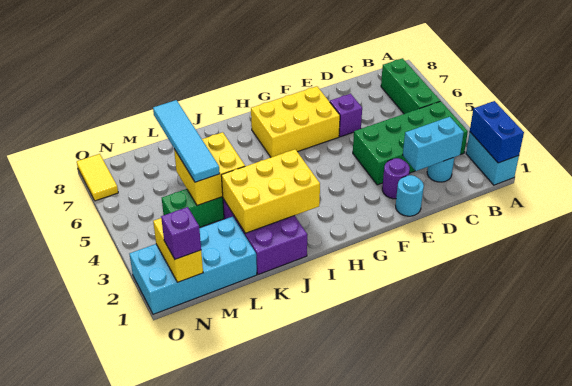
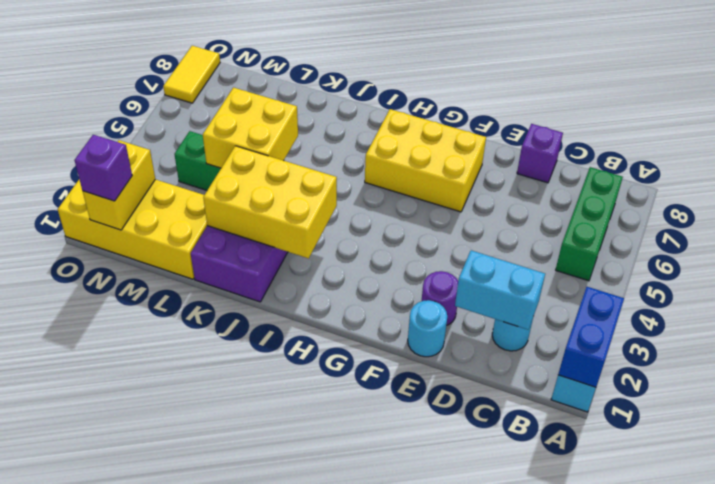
green 2x4 brick [353,101,468,185] -> none
purple 1x1 brick [330,94,362,137] -> purple 1x1 brick moved to [517,124,563,183]
cyan 2x4 brick [129,216,257,314] -> yellow 2x4 brick [58,179,207,279]
cyan 1x4 tile [153,100,220,182] -> none

